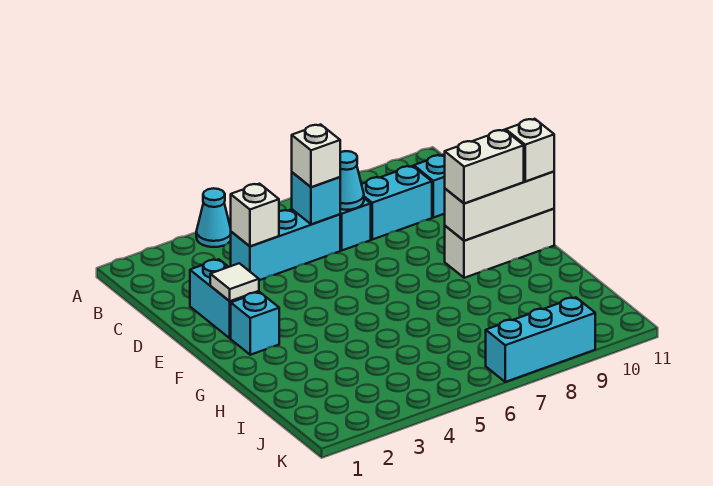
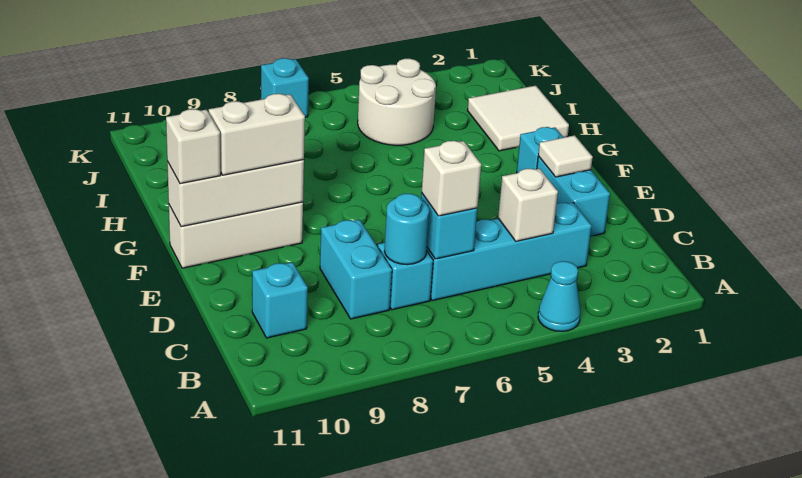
cyan 1x3 brick [231,209,340,280] -> cyan 1x4 brick [427,203,592,301]
cyan 1x1 cone [340,151,364,210] -> cyan 1x1 round brick [384,194,429,265]
cyan 1x2 brick [362,166,432,239] -> cyan 1x2 brick turned to [320,220,392,319]
none -> white 2x2 tile [468,86,569,151]
none -> white 2x2 round brick [358,59,436,145]
cyan 1x3 brick [486,297,595,382] -> cyan 1x1 brick [261,58,309,117]

